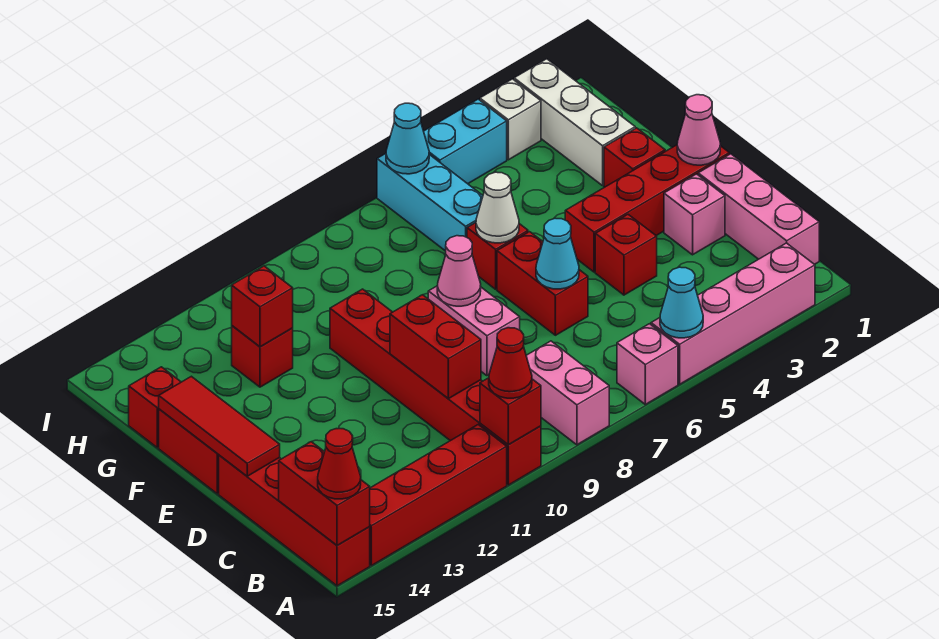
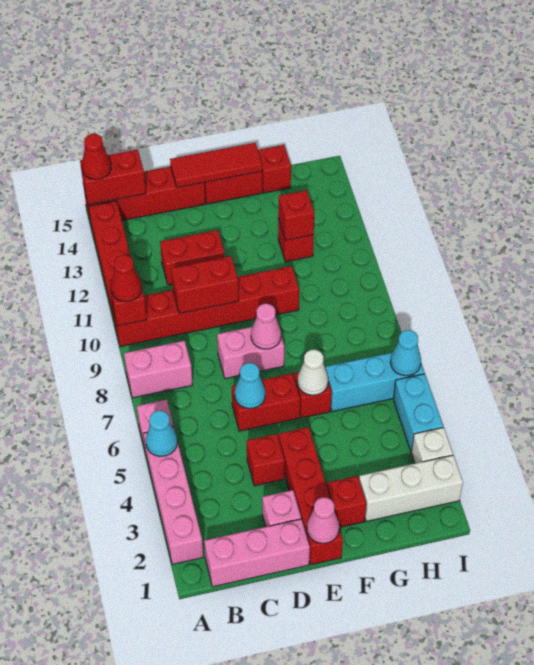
none -> red 1x2 brick [160,230,225,285]

